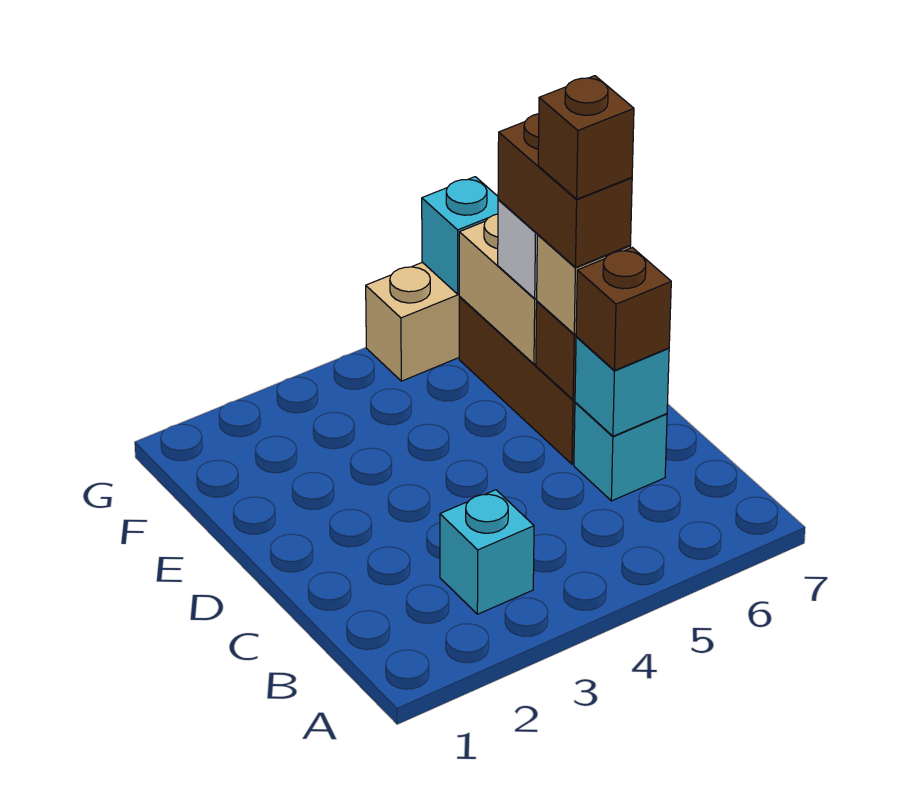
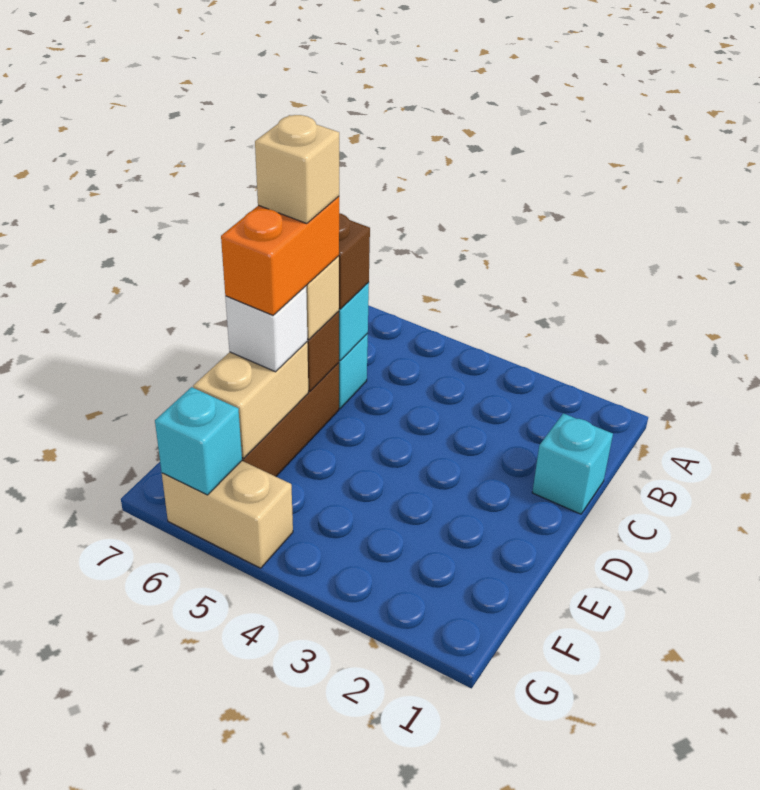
cyan 1x1 brick [440,490,534,614] -> cyan 1x1 brick moved to [532,413,613,514]
brown 1x2 brick [498,114,632,267] -> orange 1x2 brick [221,196,339,315]
brown 1x1 brick [538,76,634,199] -> tan 1x1 brick [255,115,339,224]

